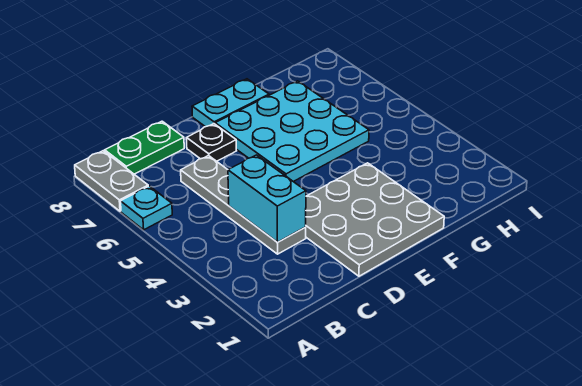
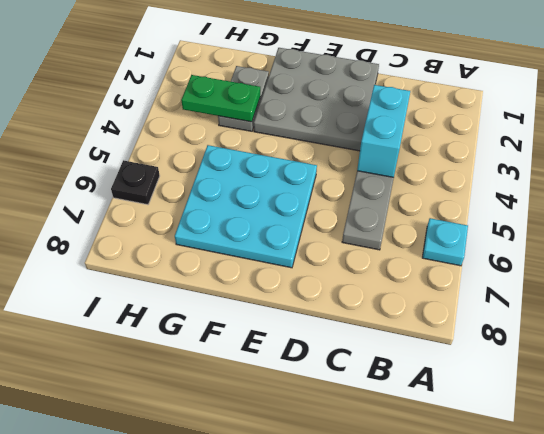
grey 1x2 plate [75,151,148,211] -> grey 1x2 plate moved to [218,66,269,131]
green 1x2 plate [105,121,184,174] -> green 1x2 plate moved to [181,75,260,122]
black 1x1 plate [187,124,236,161] -> black 1x1 plate moved to [111,160,160,205]
cyan 1x2 plate [192,79,269,127] -> none

